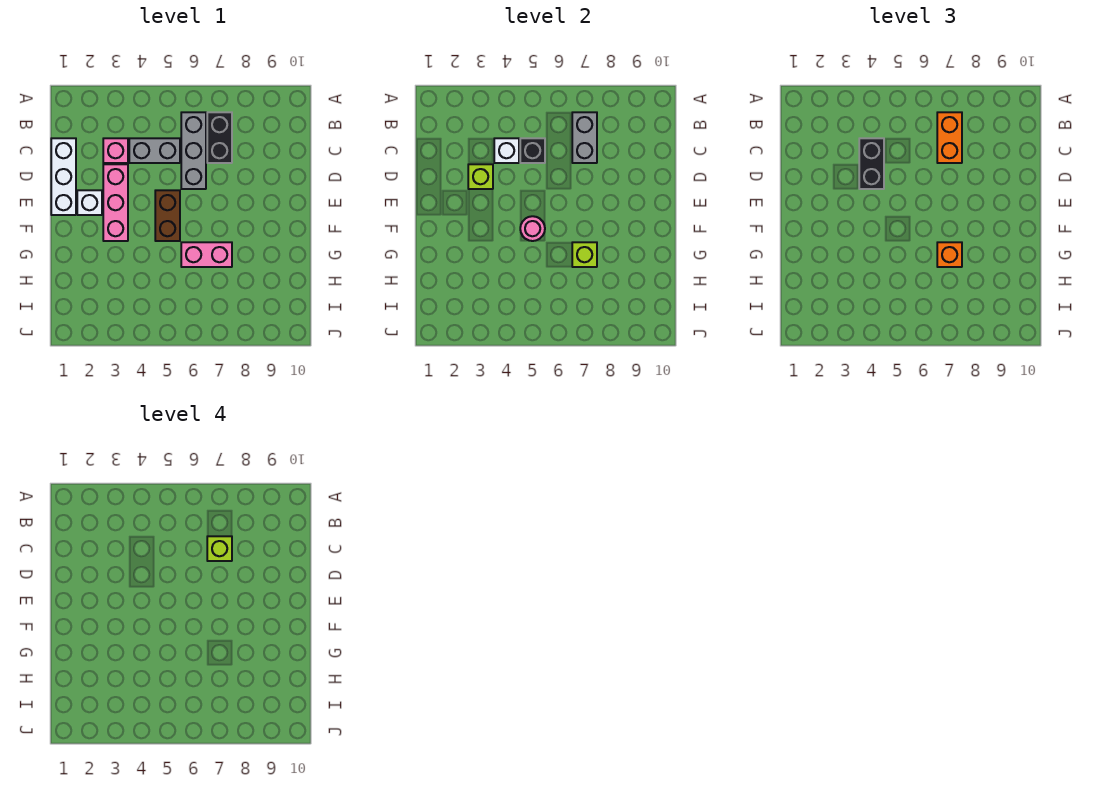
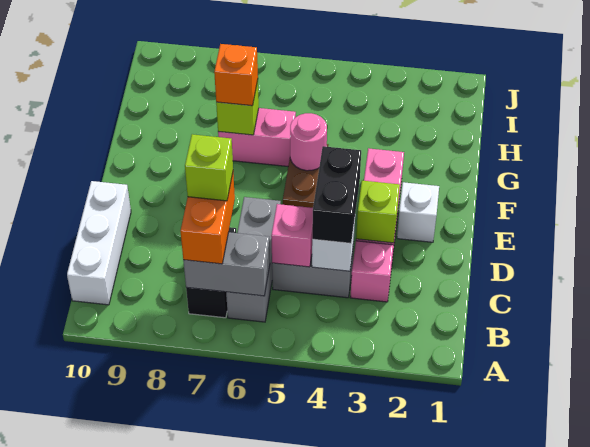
grey 1x2 brick [572,112,597,163] -> grey 1x2 brick turned to [183,232,270,296]
white 1x3 brick [51,138,76,215] -> white 1x3 brick moved to [67,181,131,305]
black 1x1 brick [520,138,545,163] -> pink 1x1 brick [271,204,313,267]

